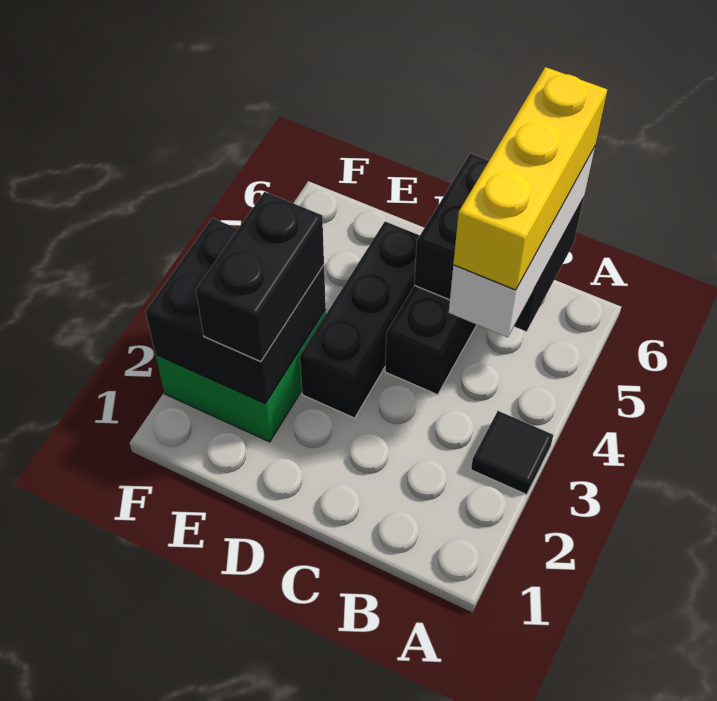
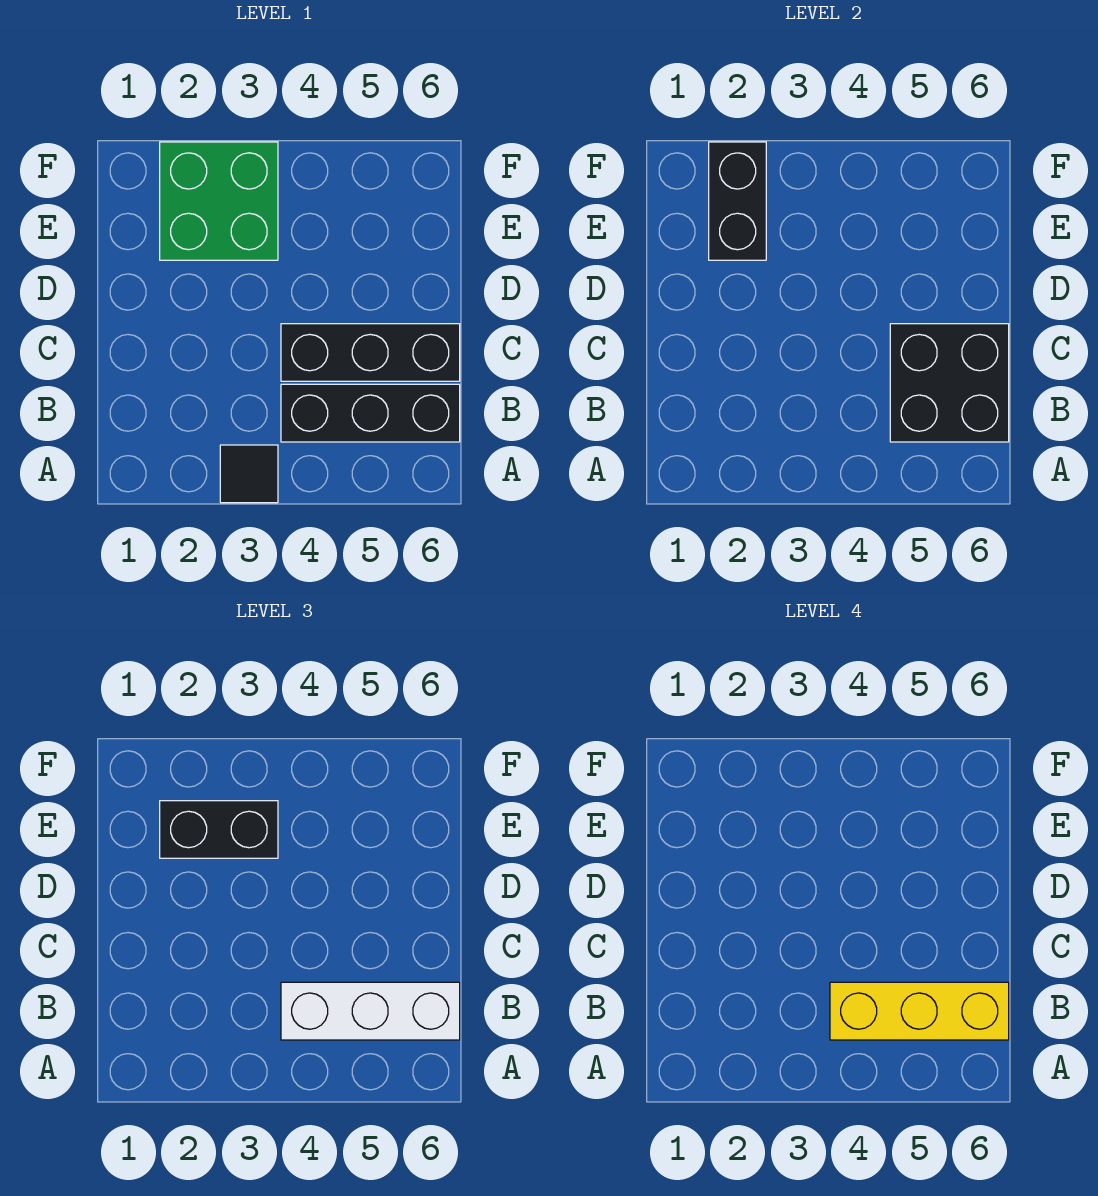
black 1x3 brick [300,221,420,418] -> black 1x3 brick moved to [281,384,460,442]
black 2x2 brick [145,218,326,404] -> black 1x2 brick [709,142,766,260]

